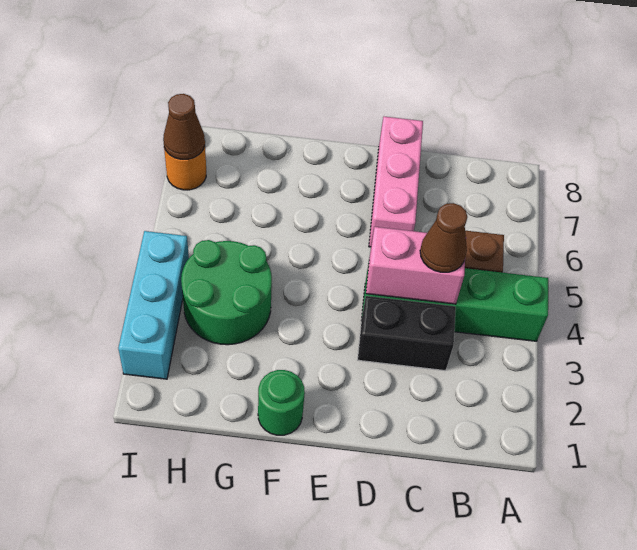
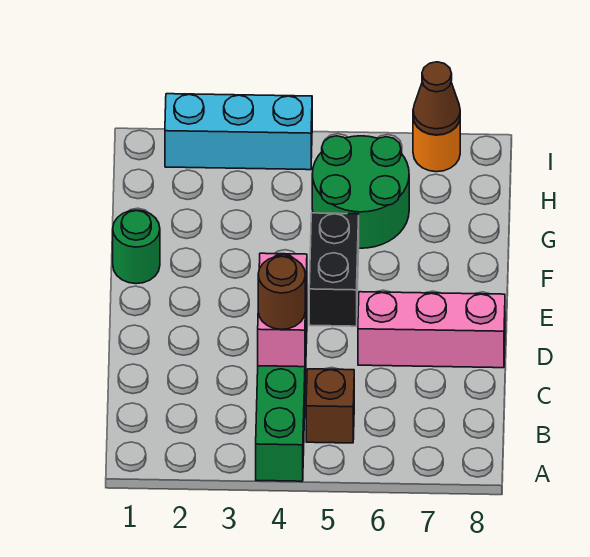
black 1x2 brick [358,296,456,371] -> black 1x2 brick moved to [309,213,359,326]
brown 1x1 cone [420,203,467,272] -> brown 1x1 round brick [258,256,305,329]
green 2x2 round brick [181,240,272,345] -> green 2x2 round brick moved to [312,136,409,248]

